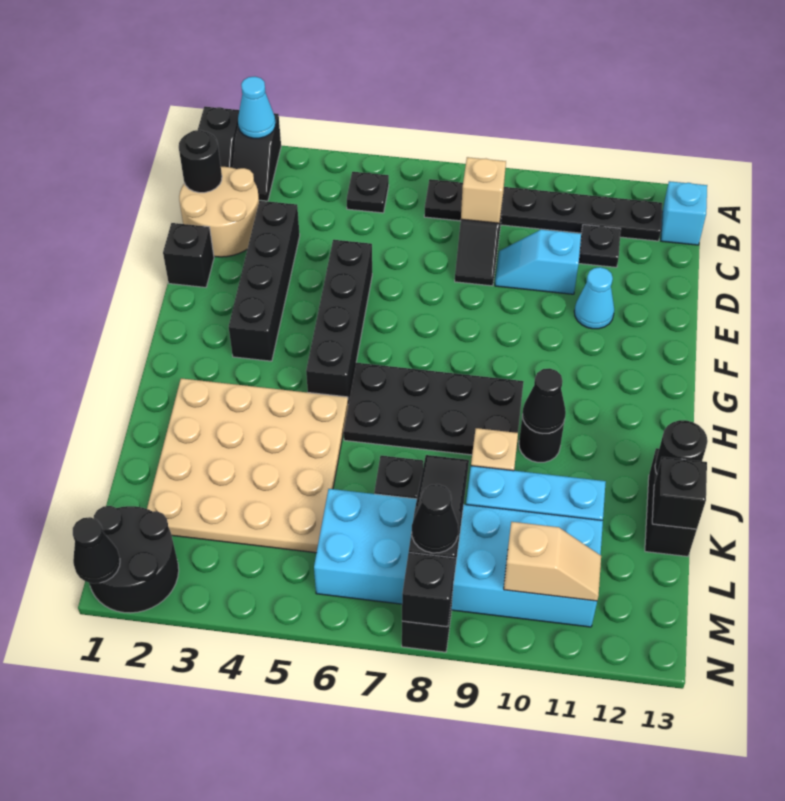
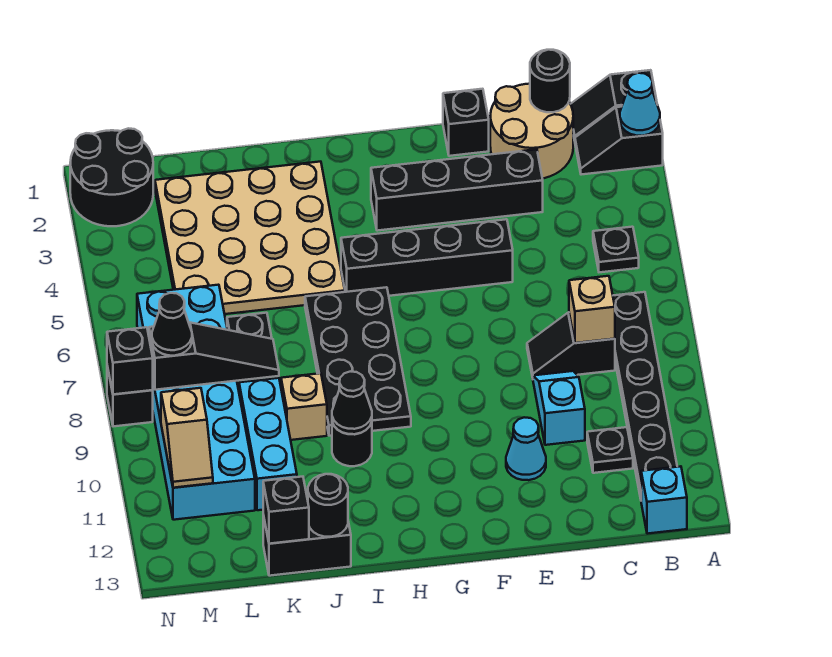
black 1x1 cone [73,517,120,583] -> none

